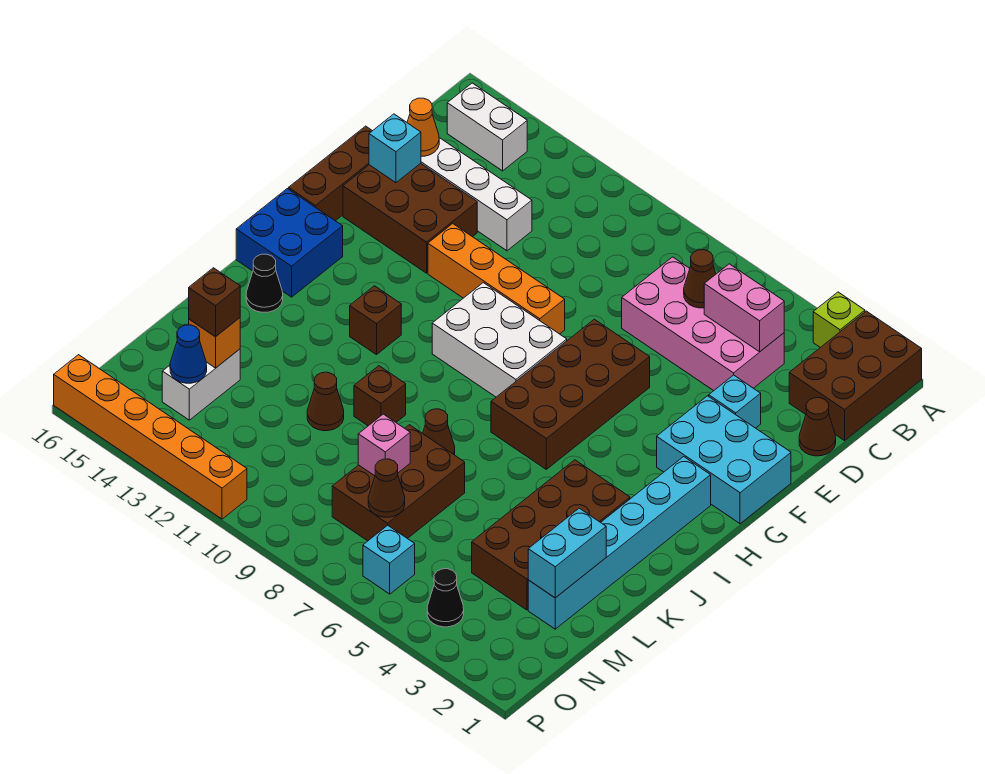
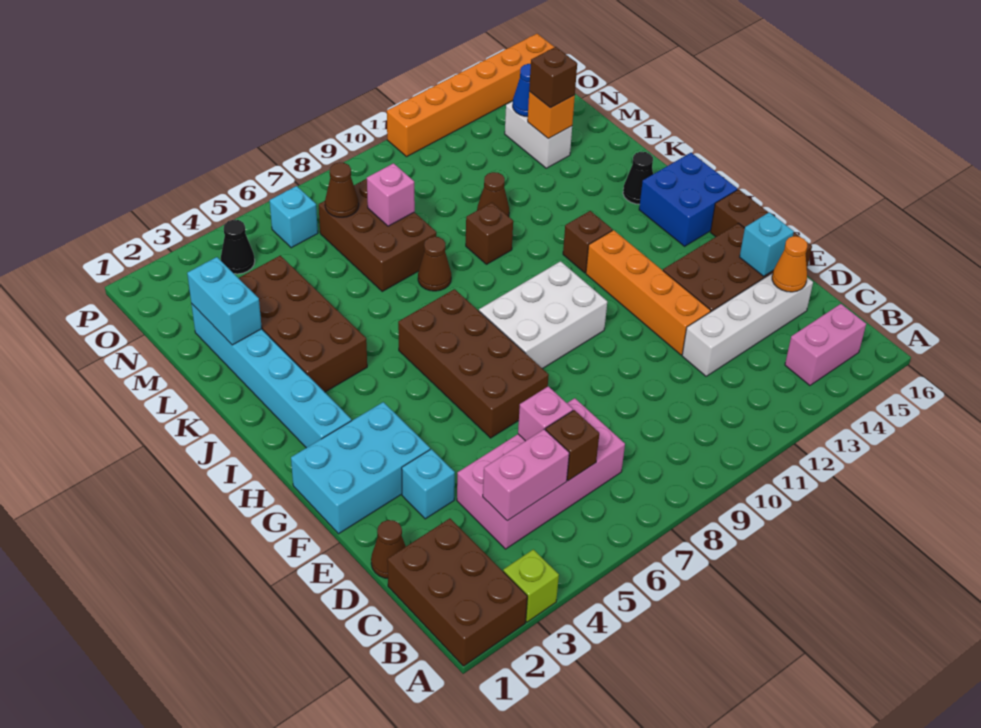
white 1x2 brick [447,83,527,171] -> pink 1x2 brick [785,304,866,386]
brown 1x1 cone [684,250,716,308] -> brown 1x1 brick [546,410,599,481]
none -> pink 1x1 brick [518,386,573,441]
orange 1x4 brick [428,224,565,334] -> orange 1x4 brick turned to [586,230,711,355]

